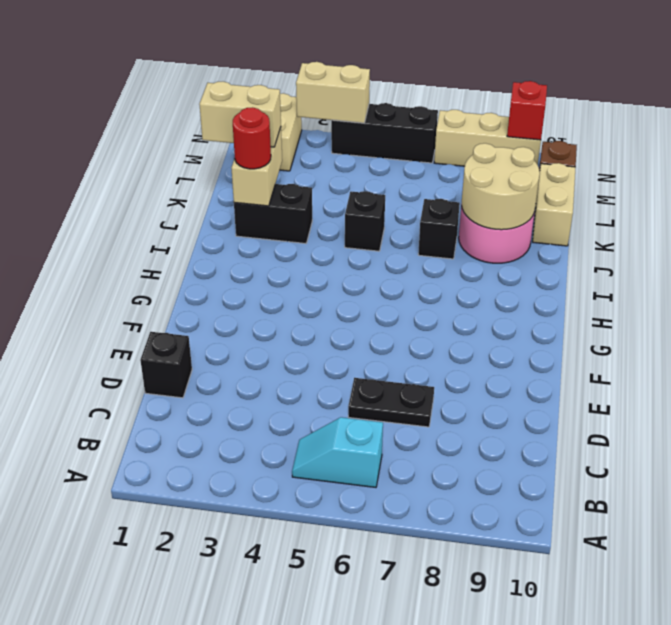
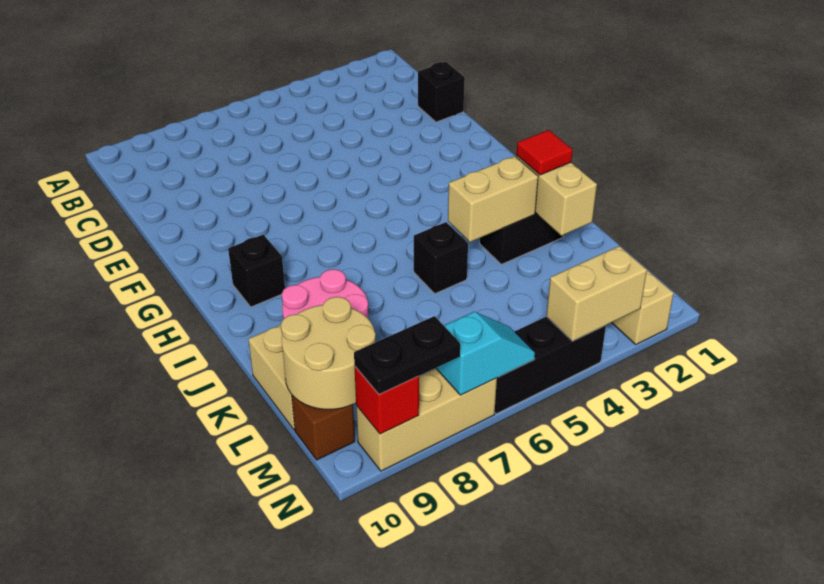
cyan 1x2 slope [292,417,383,487] -> cyan 1x2 slope moved to [436,312,535,395]
black 1x2 plate [348,378,434,427] -> black 1x2 plate moved to [354,316,460,394]
red 1x1 round brick [233,107,271,169] -> red 1x1 tile [517,130,572,175]
black 1x1 brick [418,199,460,259] -> black 1x1 brick moved to [228,235,285,307]
tan 2x2 round brick [462,143,540,230] -> tan 2x2 round brick moved to [281,297,376,410]
tan 1x2 brick [199,82,281,147] -> tan 1x2 brick moved to [448,156,538,242]

